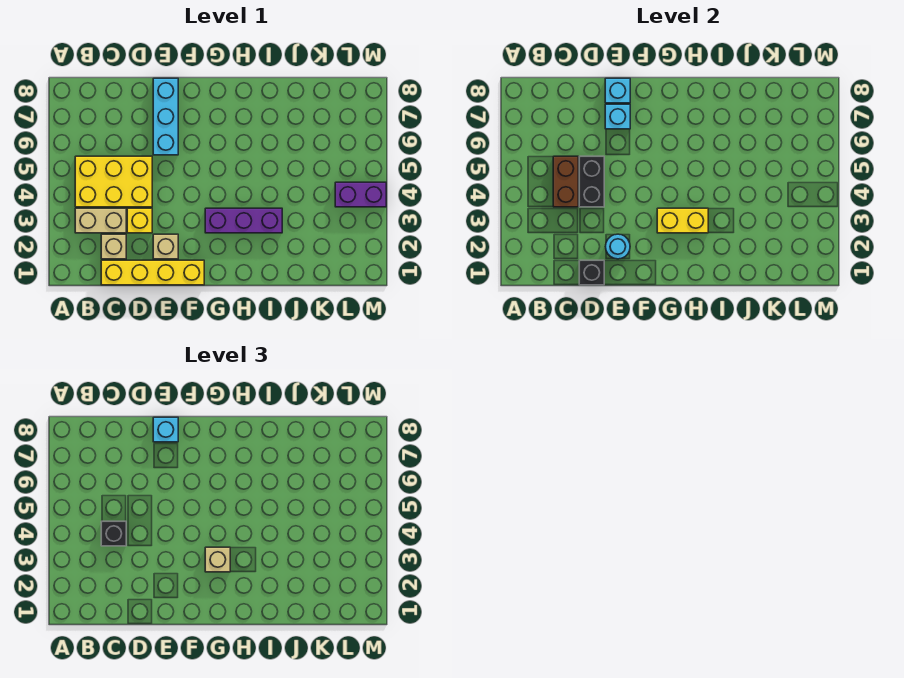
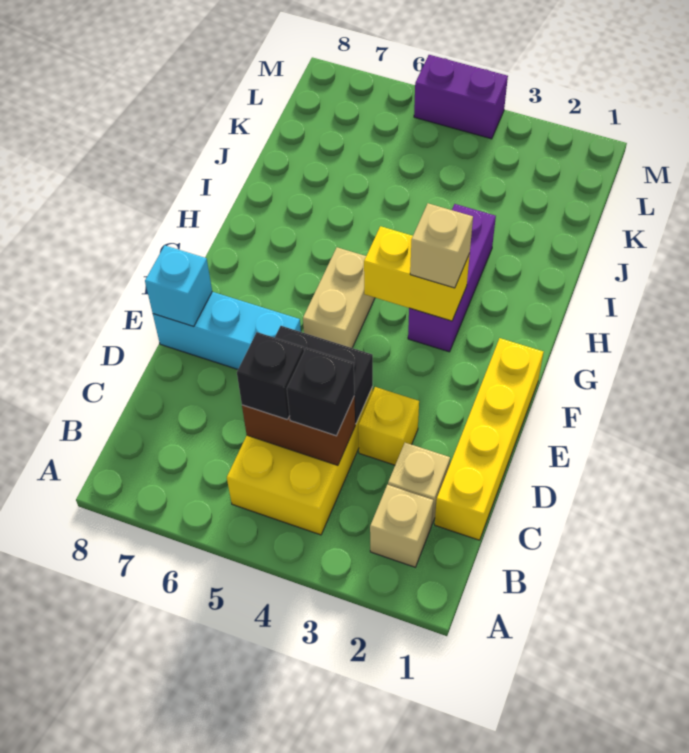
tan 1x2 brick [75,208,126,233] -> tan 1x2 brick moved to [303,247,375,348]
black 1x1 brick [579,260,604,285] -> black 1x1 brick moved to [237,332,304,420]
tan 1x1 brick [153,234,178,259] -> tan 1x1 brick moved to [370,485,433,567]
cyan 1x1 round brick [606,234,630,259] -> none
cyan 1x1 brick [605,104,630,129] -> none
cyan 1x1 brick [153,417,178,442] -> none
yellow 1x2 brick [657,208,708,233] -> yellow 1x2 brick turned to [364,226,470,321]
purple 1x2 brick [335,182,386,207] -> purple 1x2 brick turned to [414,55,508,139]

